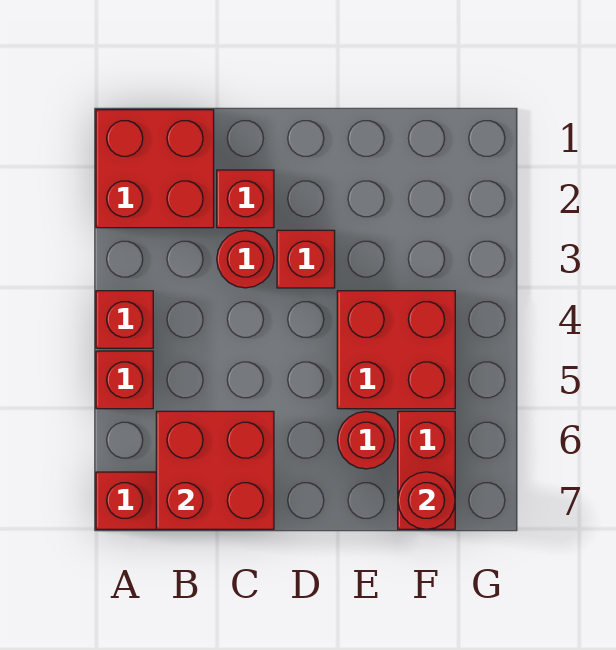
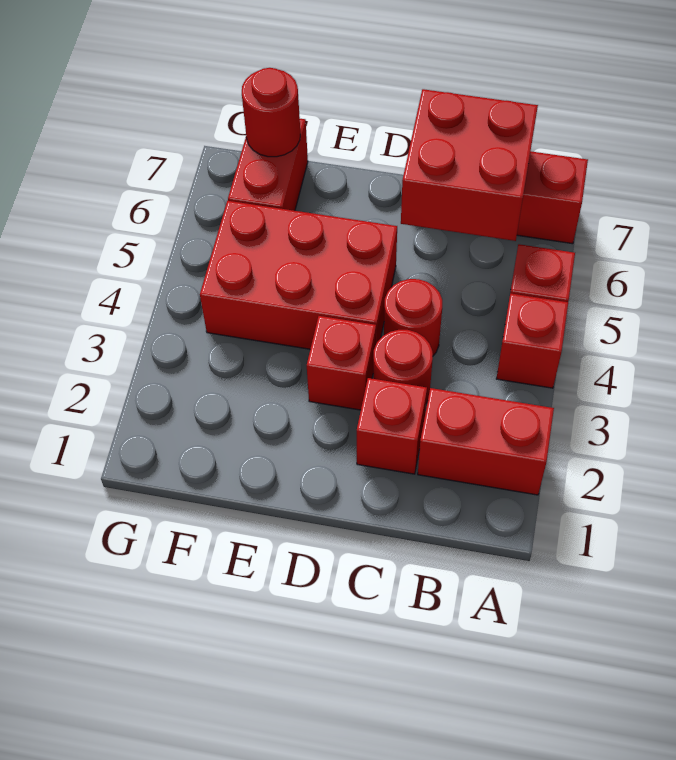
red 2x2 brick [96,110,214,228] -> red 1x2 brick [418,388,554,495]
red 2x2 brick [337,291,455,409] -> red 2x3 brick [200,201,397,349]
red 1x1 round brick [337,412,395,469] -> red 1x1 round brick moved to [384,279,442,356]

